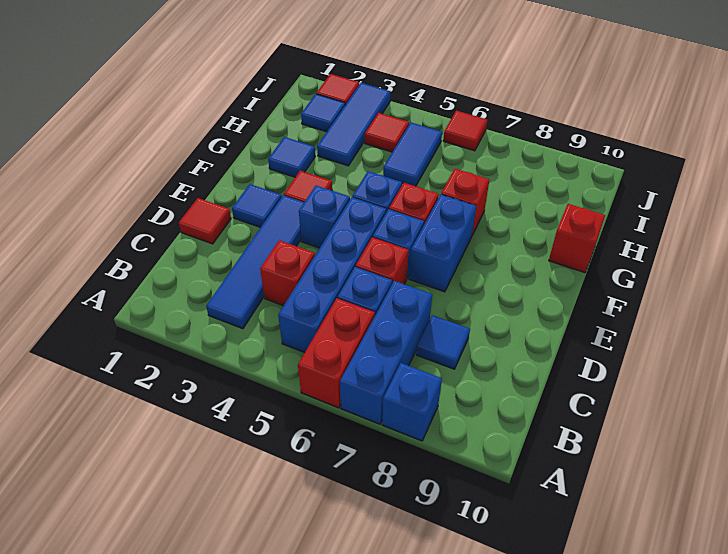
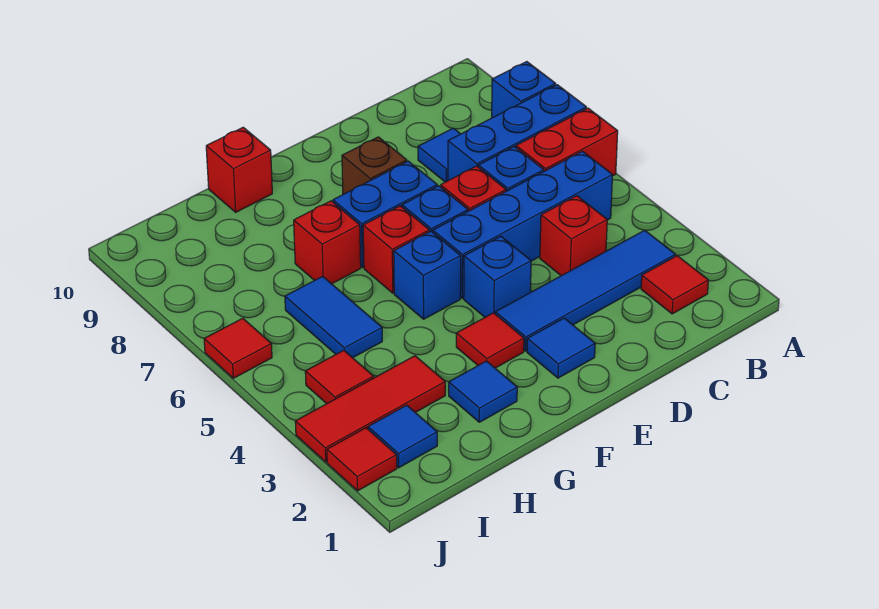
red 1x1 tile [179,198,231,244] -> red 1x1 tile moved to [641,256,708,314]
none -> brown 1x1 brick [342,137,407,194]
blue 1x3 tile [317,83,390,166] -> red 1x3 tile [295,356,445,462]
blue 1x2 tile [383,123,442,186] -> blue 1x2 tile turned to [285,276,382,358]

